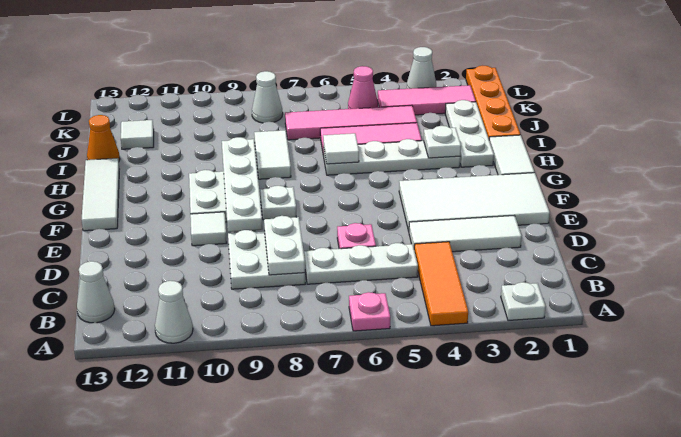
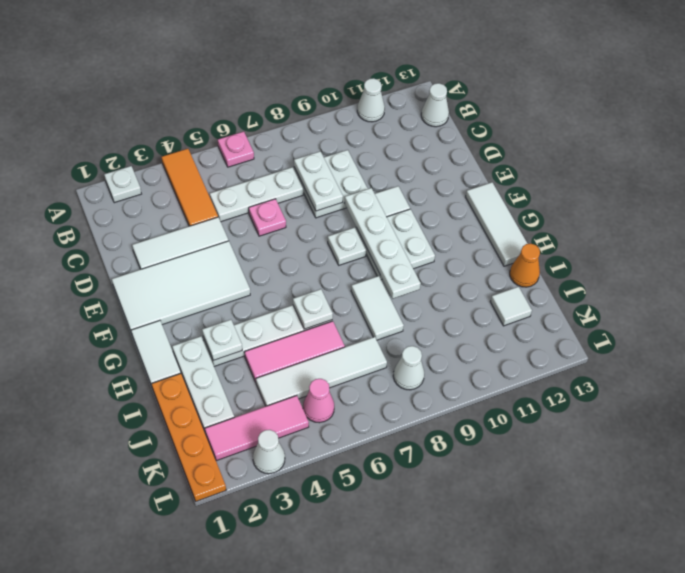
white 1x1 tile [323,133,359,164] -> white 1x1 plate [293,289,333,329]
pink 1x4 tile [285,105,417,140] -> white 1x4 tile [256,337,387,406]

